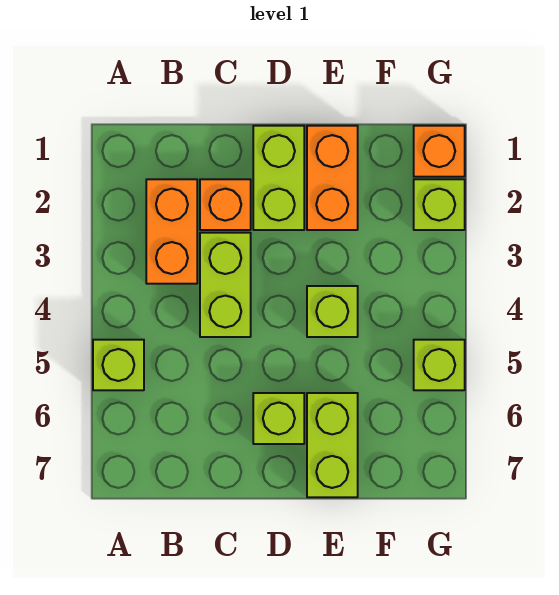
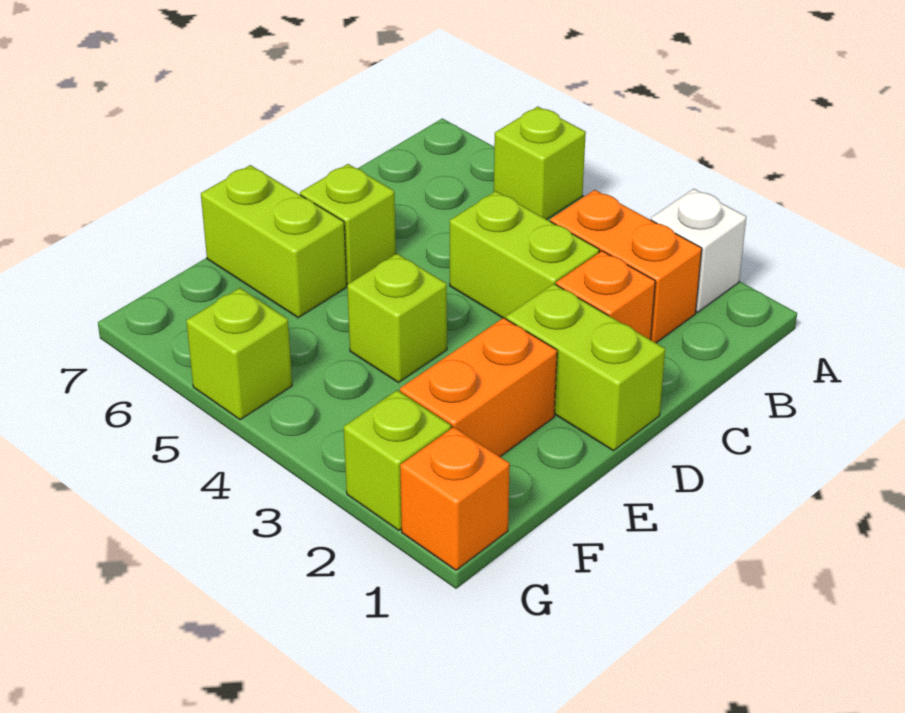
none -> white 1x1 brick [651,189,746,312]
orange 1x2 brick [307,126,358,230] -> orange 1x2 brick turned to [400,318,557,457]

